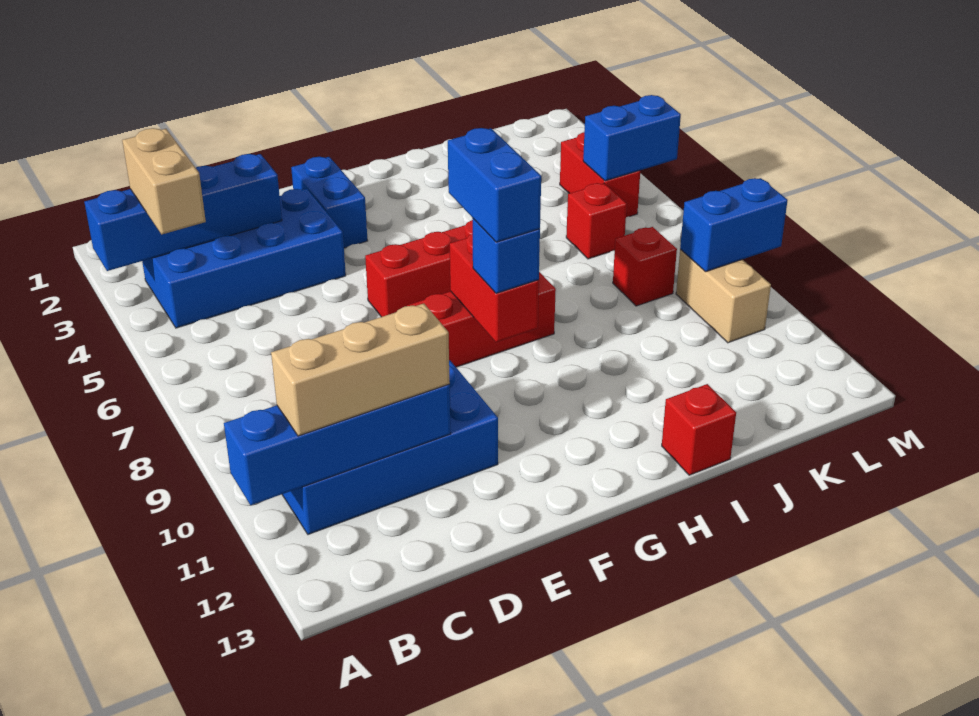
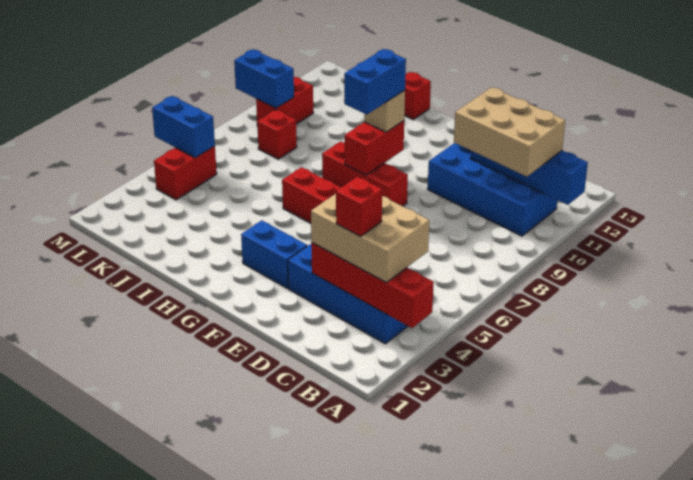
blue 1x4 brick [84,154,282,271] -> red 1x4 brick [311,243,434,328]
tan 1x2 brick [122,128,206,235] -> tan 2x3 brick [311,194,429,283]
tan 1x3 brick [271,303,450,436] -> tan 2x3 brick [454,87,565,177]
blue 1x2 brick [291,157,368,248] -> blue 1x2 brick turned to [241,220,307,289]
blue 1x1 brick [473,219,540,293] -> tan 1x1 brick [364,90,405,132]
red 1x1 brick [566,183,627,259] -> red 1x1 brick moved to [336,177,382,236]
tan 1x2 brick [676,250,771,343] -> red 1x2 brick [256,77,313,126]

